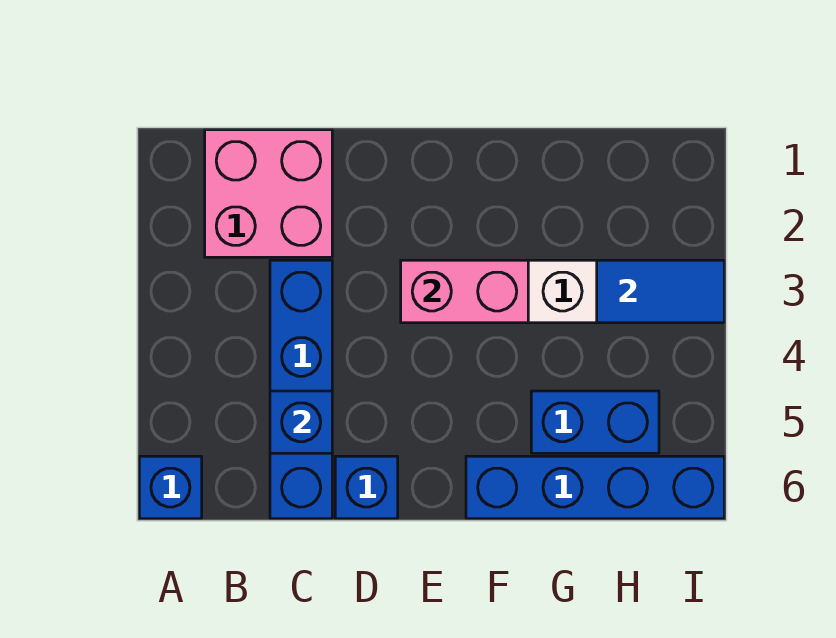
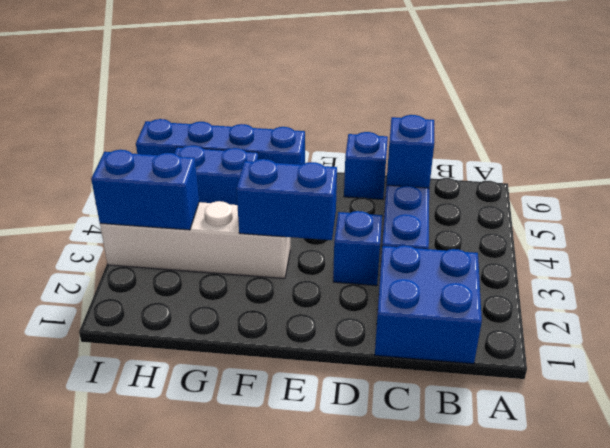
blue 1x1 brick [139,456,202,519] -> blue 1x1 brick moved to [333,211,382,286]
pink 2x2 brick [205,130,332,257] -> blue 2x2 brick [375,245,482,364]
pink 1x2 brick [401,260,528,323] -> blue 1x2 brick [236,159,337,240]
blue 1x2 tile [597,260,724,323] -> blue 1x2 brick [91,150,199,230]

